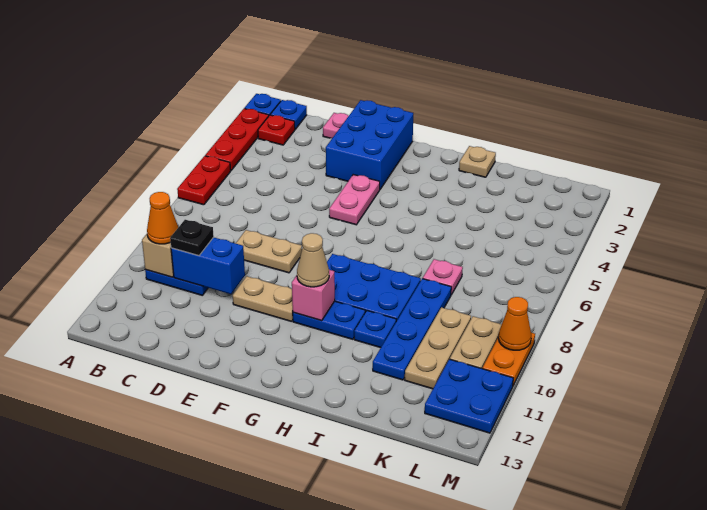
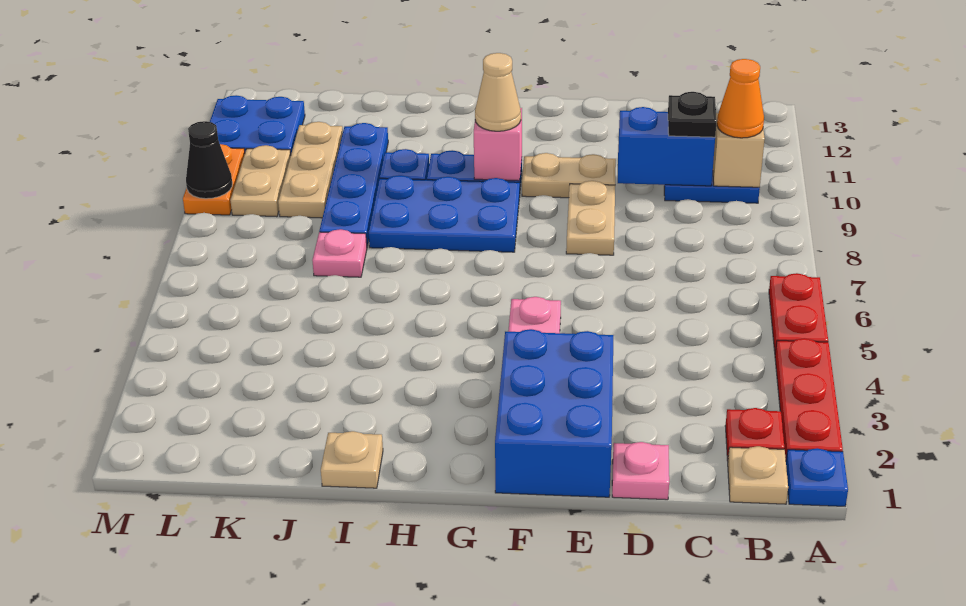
blue 1x1 plate [270,100,307,129] -> tan 1x1 plate [728,446,788,504]
tan 1x2 plate [236,230,302,273] -> tan 1x2 plate turned to [566,181,615,255]
orange 1x1 cone [498,297,531,350] -> black 1x1 cone [186,121,232,199]

